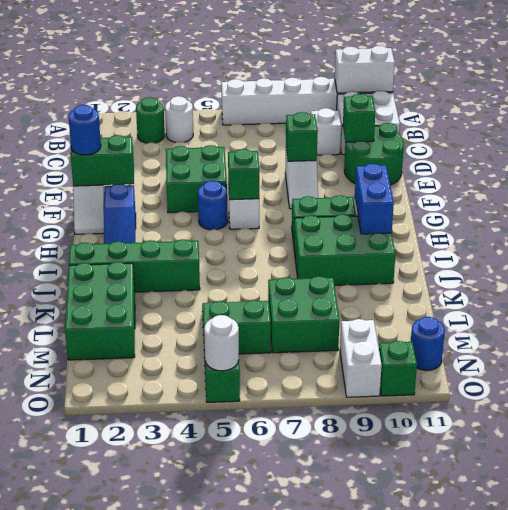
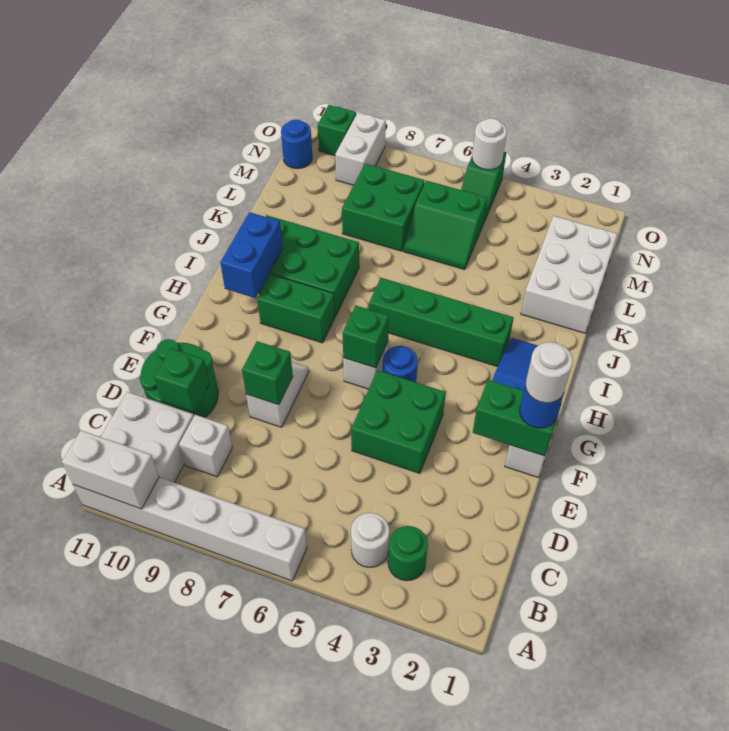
none -> white 1x1 round brick [525,342,573,403]
green 1x4 brick [69,239,200,292] -> green 1x4 brick moved to [369,278,514,367]
green 2x3 brick [65,262,135,360] -> white 2x3 brick [521,216,617,333]

